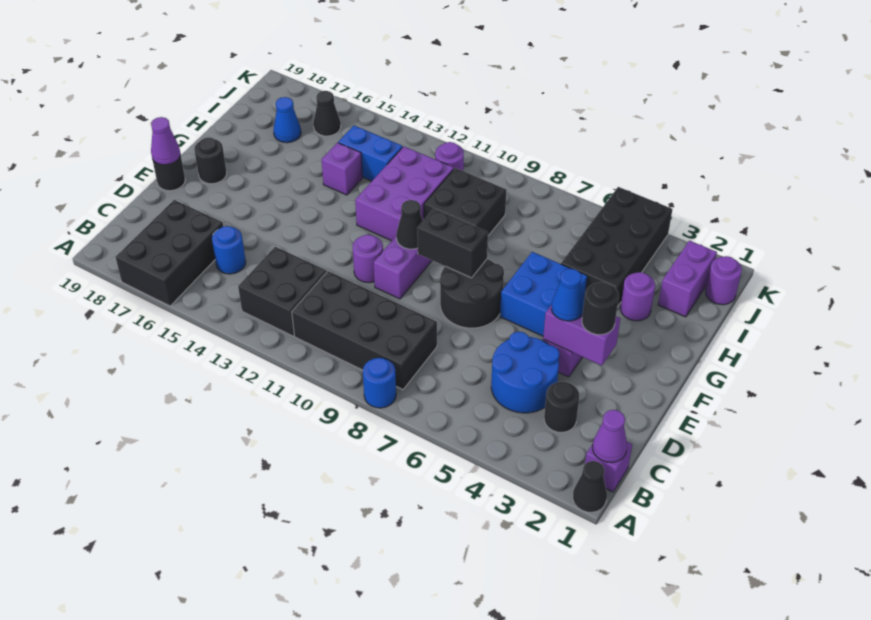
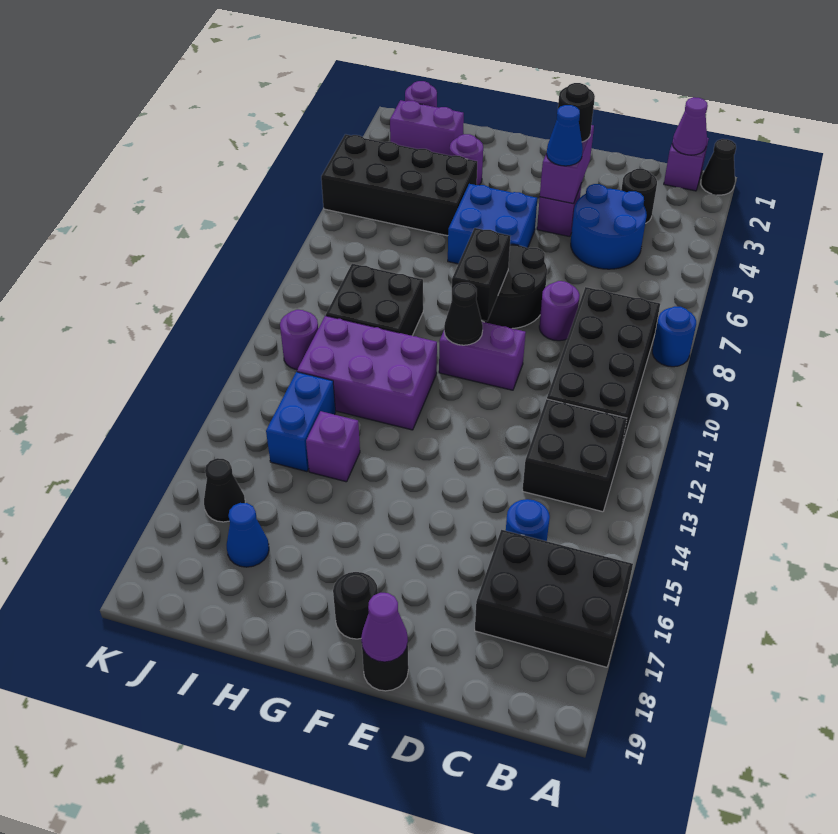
purple 1x1 round brick [353,235,383,283] -> purple 1x1 round brick moved to [539,281,580,341]

